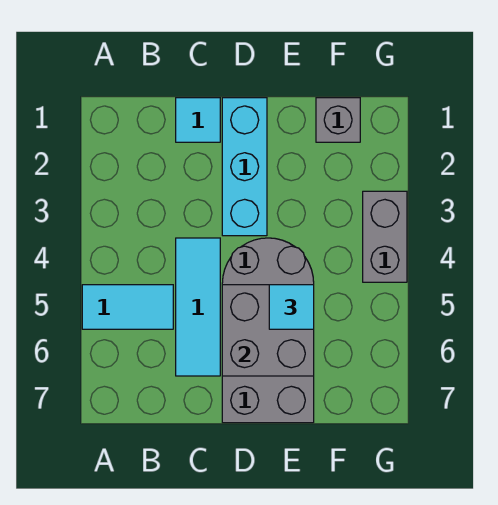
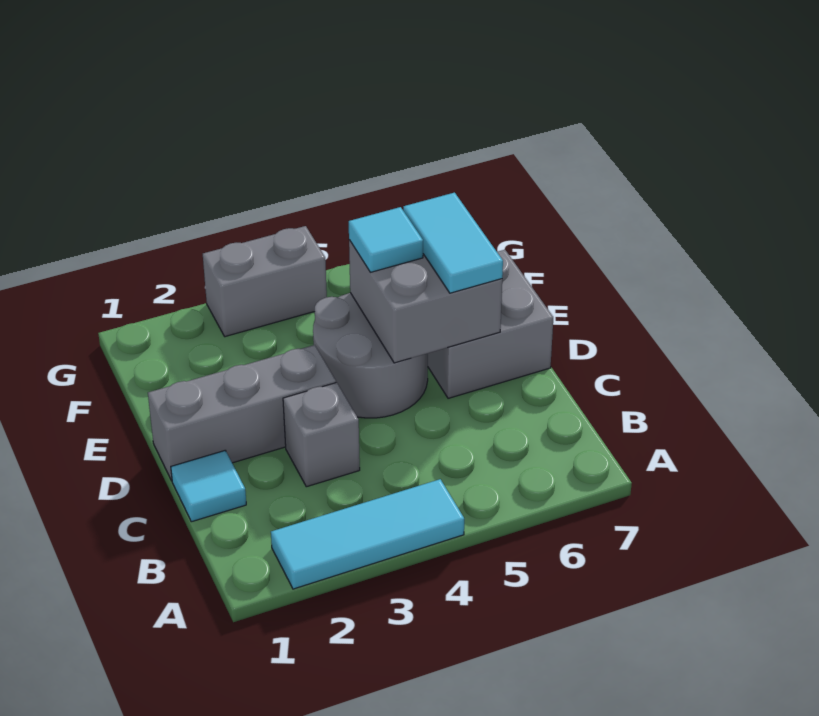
cyan 1x2 tile [82,285,173,329] -> cyan 1x2 tile moved to [403,193,503,293]
cyan 1x3 tile [176,238,220,376] -> cyan 1x3 tile moved to [271,479,464,589]
cyan 1x3 brick [222,98,267,236] -> grey 1x3 brick [148,345,336,481]
grey 1x1 brick [316,98,360,142] -> grey 1x1 brick moved to [283,383,360,487]

